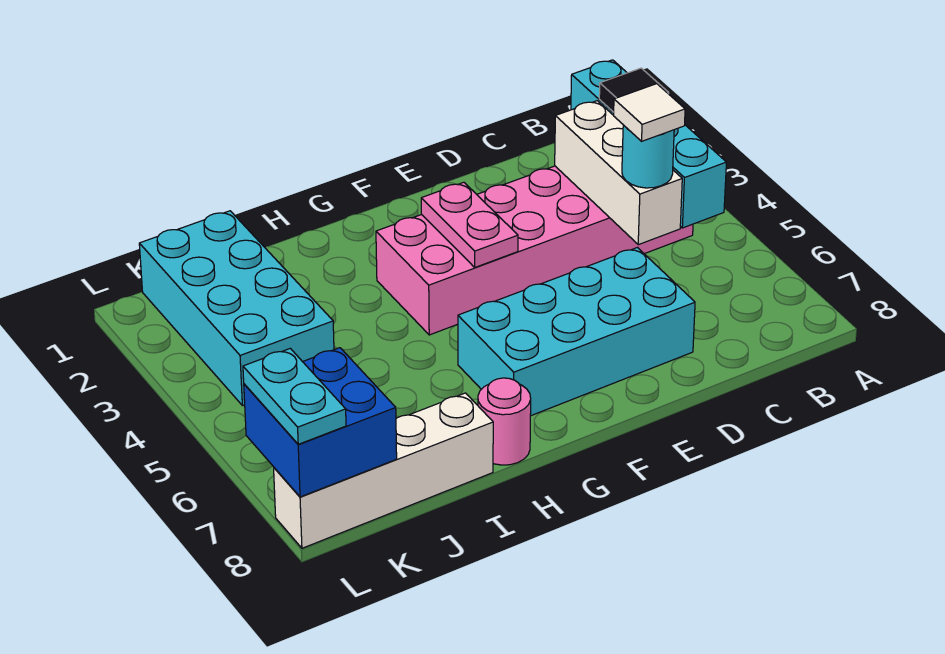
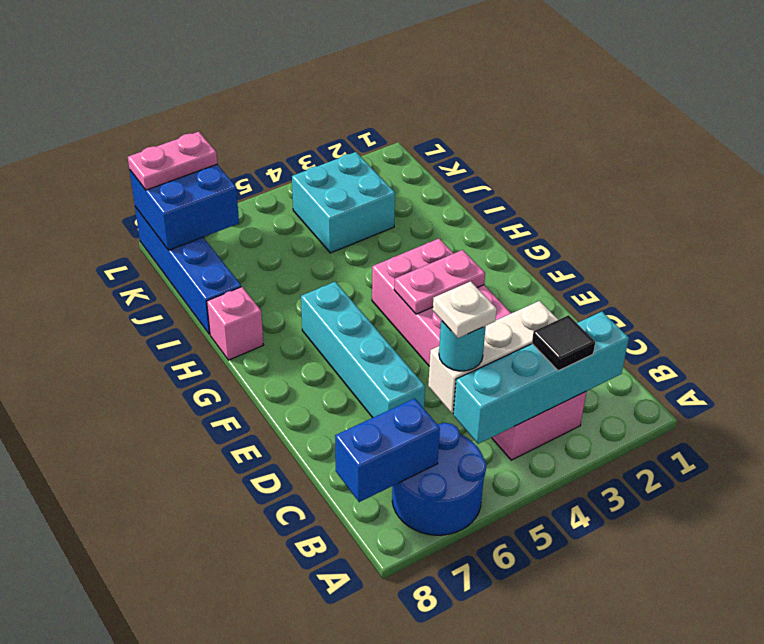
none -> blue 2x2 round brick [392,423,486,535]
none -> blue 1x2 brick [335,398,440,502]
white 1x1 tile [613,84,685,141] -> white 1x1 plate [433,281,497,338]
cyan 2x4 brick [458,248,695,416] -> cyan 1x4 brick [301,282,425,418]
pink 1x1 round brick [478,378,531,465] -> pink 1x1 brick [207,287,263,360]
white 1x4 brick [274,393,493,548] -> blue 1x4 brick [135,207,241,334]
cyan 2x4 brick [139,211,334,406] -> cyan 2x2 brick [292,152,395,253]
cyan 1x2 plate [243,348,346,444] -> pink 1x2 plate [128,132,217,190]

